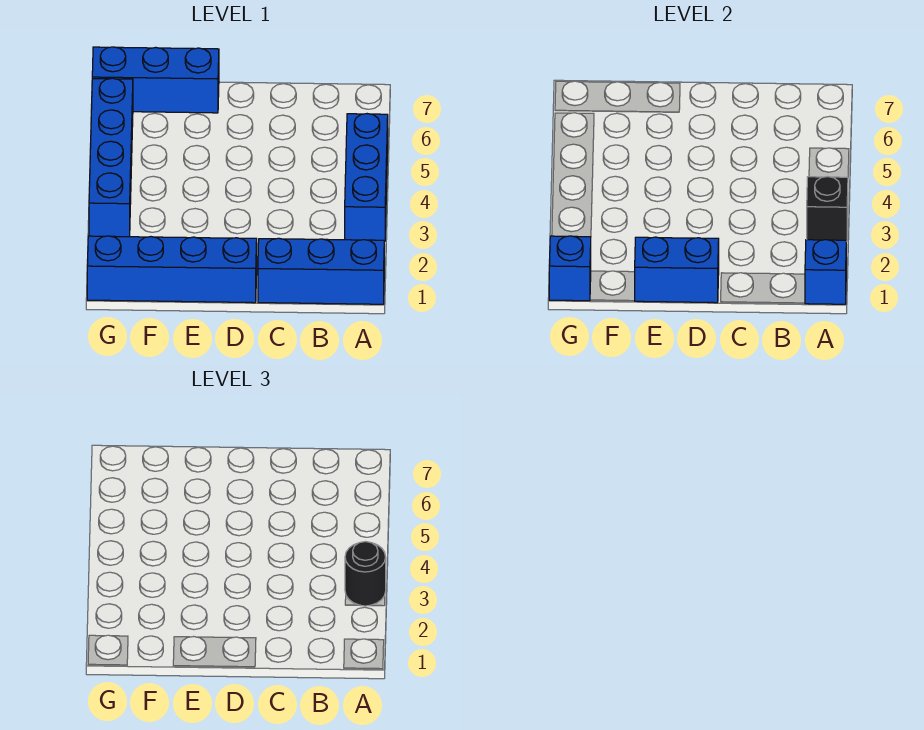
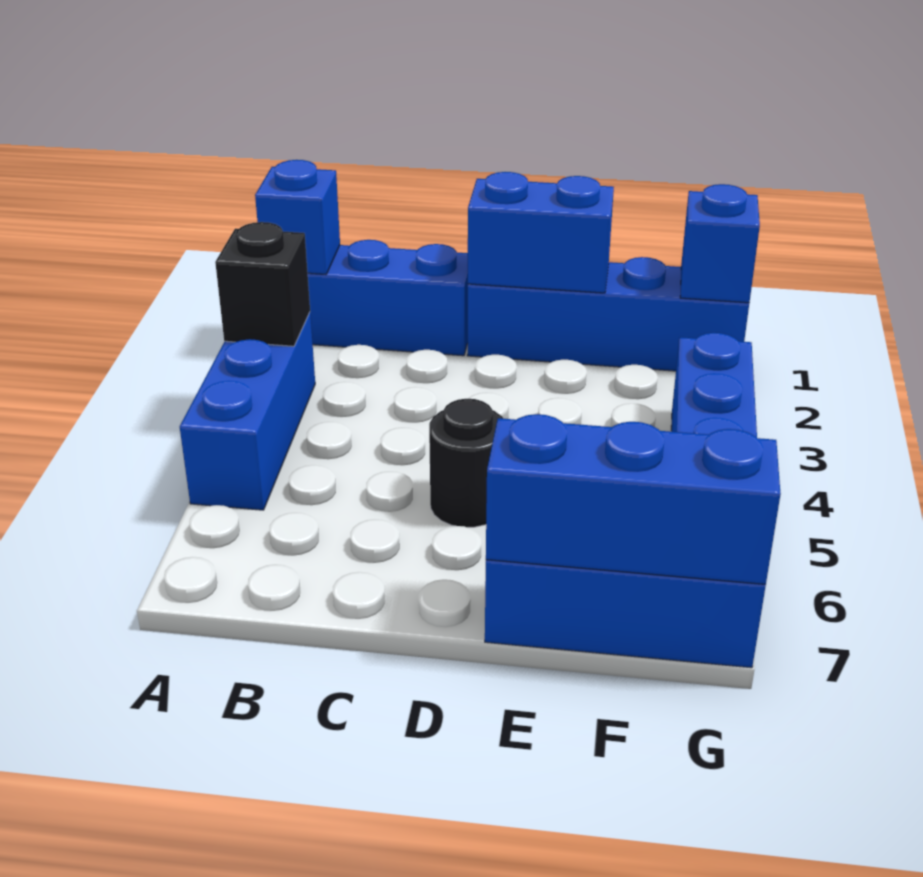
black 1x1 round brick [345,542,386,606] -> black 1x1 round brick moved to [429,399,504,527]
none -> blue 1x3 brick [486,414,781,584]

